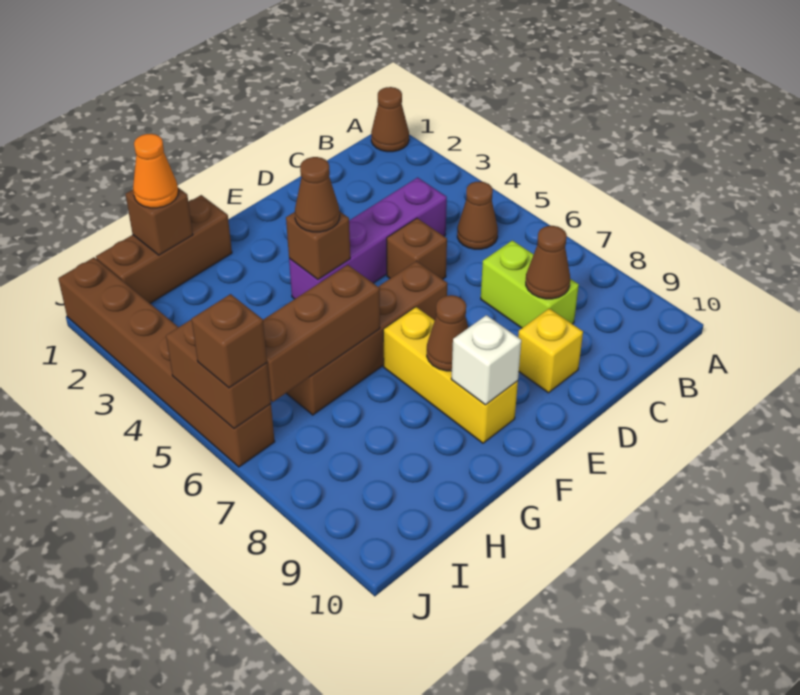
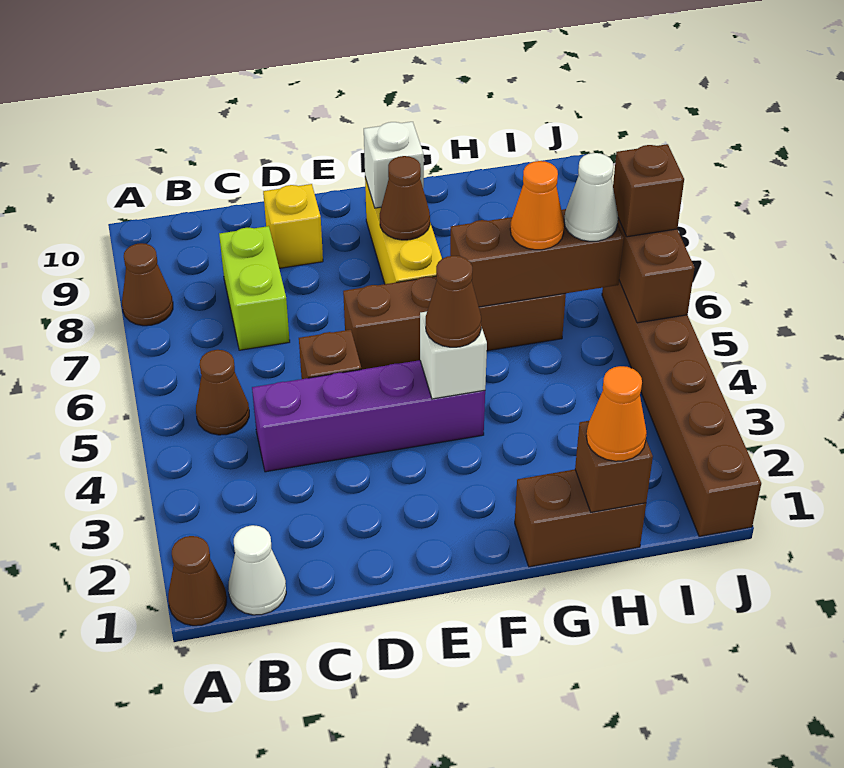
none -> white 1x1 cone [229,525,286,615]
brown 1x1 cone [526,226,570,299] -> brown 1x1 cone moved to [122,243,173,326]
brown 1x1 brick [286,212,350,279] -> white 1x1 brick [420,312,487,399]
brown 1x3 brick [96,195,232,303] -> brown 1x2 brick [515,469,646,567]
none -> orange 1x1 cone [510,161,564,250]
none -> white 1x1 cone [564,153,618,241]

